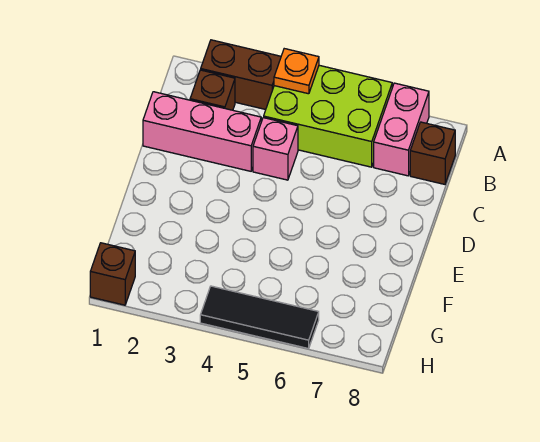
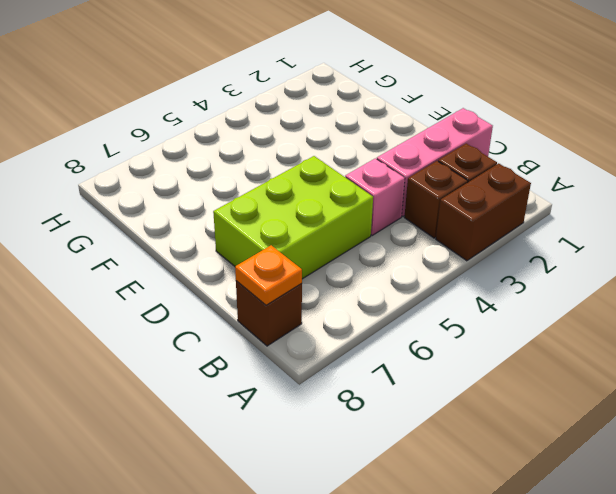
lime 2x3 brick [264,65,392,167] -> lime 2x3 brick moved to [213,156,373,279]
orange 1x1 plate [274,49,319,94] -> orange 1x1 plate moved to [235,245,302,305]
pink 1x2 brick [374,83,429,176] -> none
brown 1x1 brick [90,243,135,305] -> brown 1x1 brick moved to [404,161,468,238]
black 1x3 tile [200,286,319,349] -> none

